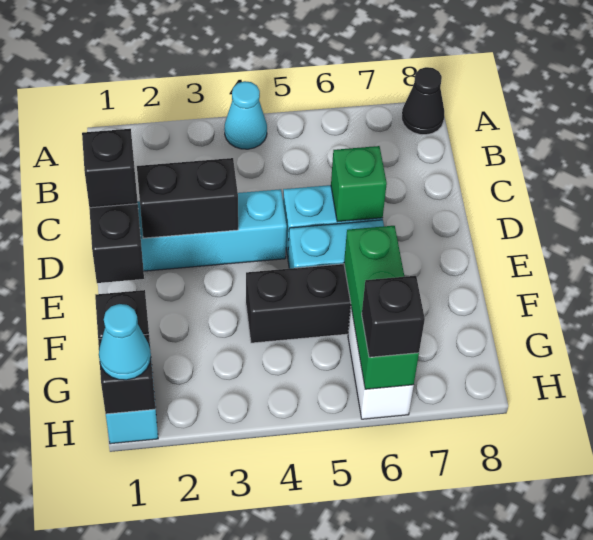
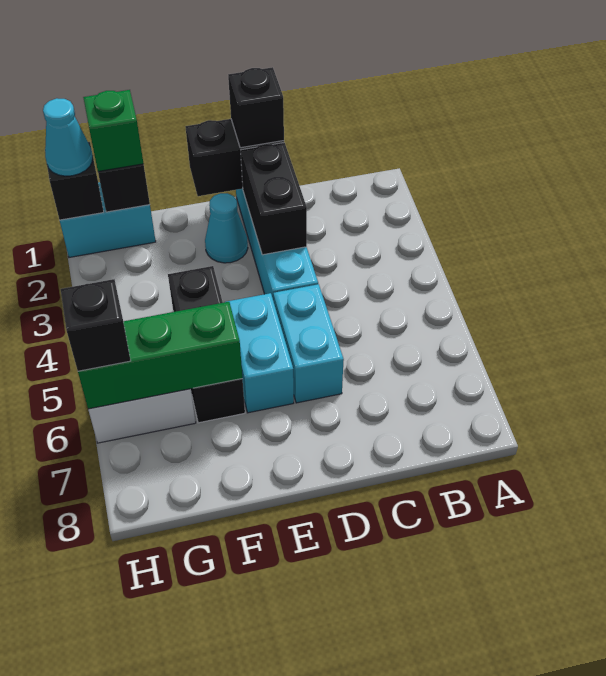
cyan 1x1 cone [224,81,267,149] -> cyan 1x1 cone moved to [205,193,248,263]
black 1x1 cone [402,67,444,135] -> none
green 1x1 brick [331,146,387,222] -> green 1x1 brick moved to [83,90,144,171]

